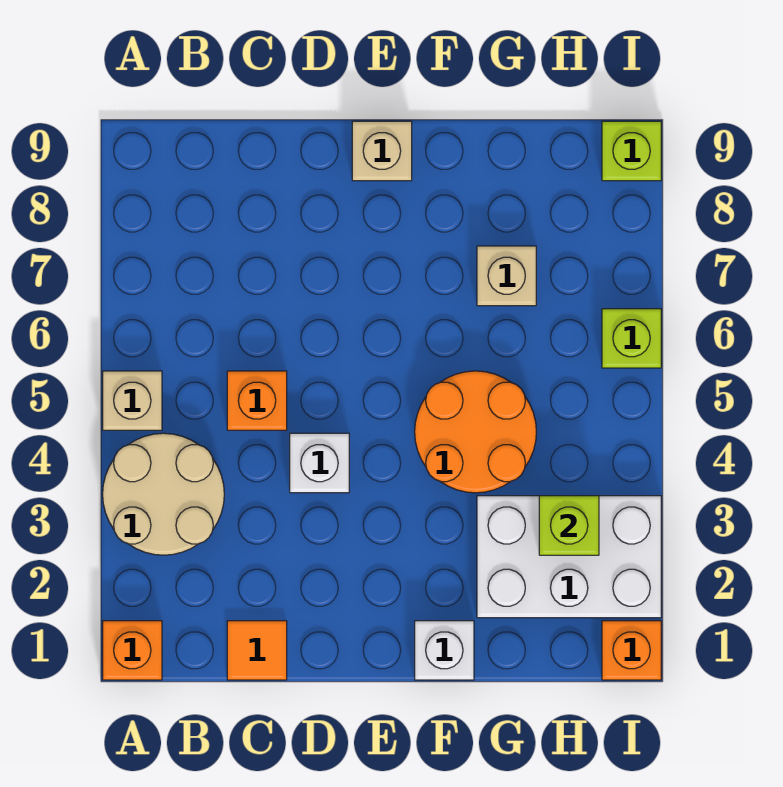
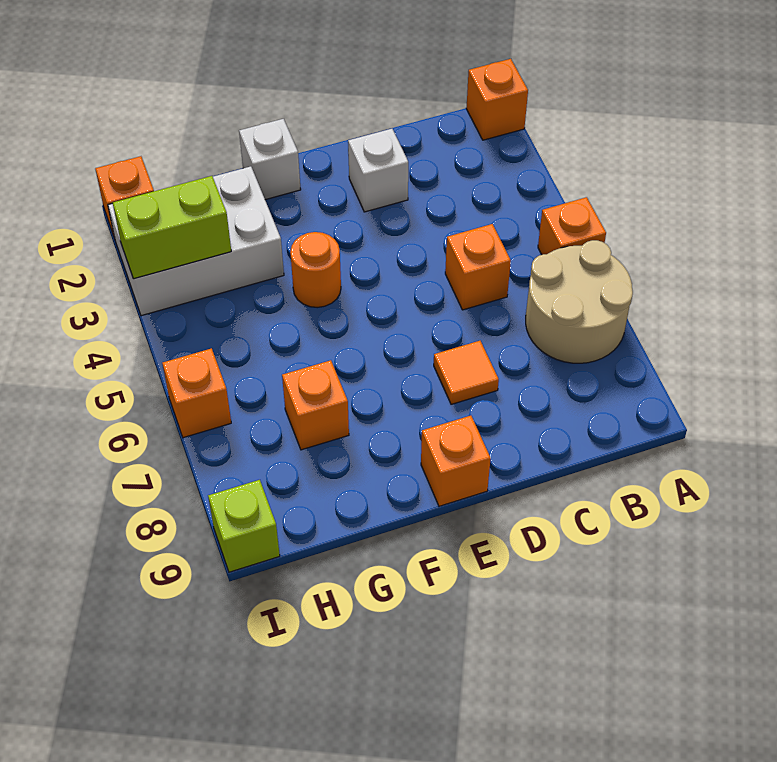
tan 2x2 round brick [103,433,224,555] -> tan 2x2 round brick moved to [526,240,633,363]
tan 1x1 brick [103,371,162,430] -> orange 1x1 brick [538,197,606,255]
orange 1x1 tile [227,621,287,680] -> orange 1x1 tile moved to [434,341,499,404]
white 1x1 brick [290,433,349,493] -> white 1x1 brick moved to [348,129,408,212]
tan 1x1 brick [352,121,412,181] -> orange 1x1 brick [421,416,491,506]
orange 2x2 round brick [415,371,536,493] -> orange 1x1 round brick [290,232,341,308]
tan 1x1 brick [477,246,536,306] -> orange 1x1 brick [282,360,349,450]
lime 1x1 brick [539,496,599,555] -> lime 1x2 brick [113,176,231,279]
lime 1x1 brick [602,309,661,368] -> orange 1x1 brick [162,348,231,438]

